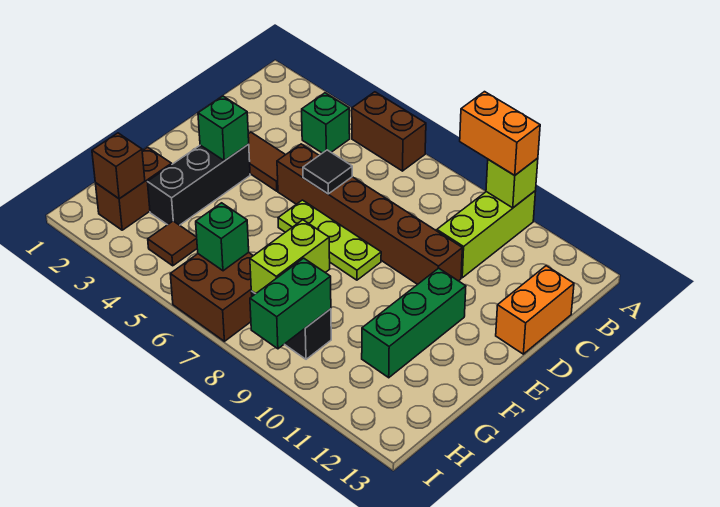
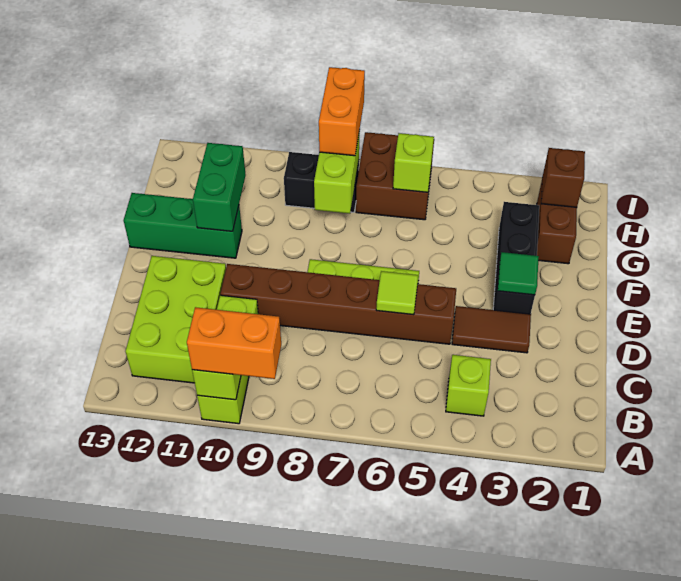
brown 1x2 brick [352,92,426,171] -> none
green 1x1 brick [302,93,350,153] -> lime 1x1 brick [446,355,491,416]
none -> lime 2x3 brick [126,256,226,383]
orange 1x2 brick [496,266,574,354] -> orange 1x2 brick moved to [319,67,365,156]
black 1x1 tile [303,150,352,194] -> lime 1x1 tile [376,271,418,315]
green 1x1 brick [198,96,249,161] -> green 1x1 tile [498,252,539,295]
green 1x3 brick [362,268,466,378] -> green 1x3 brick turned to [124,193,242,258]
brown 1x1 tile [148,221,197,266] -> none
green 1x1 brick [196,203,249,271] -> lime 1x1 brick [393,133,434,192]
green 1x2 brick [250,258,331,349] -> green 1x2 brick moved to [193,143,246,231]

